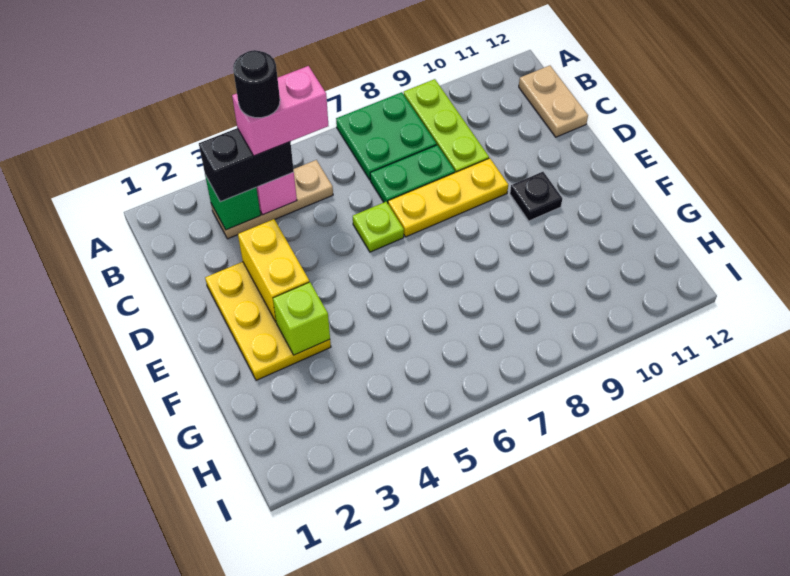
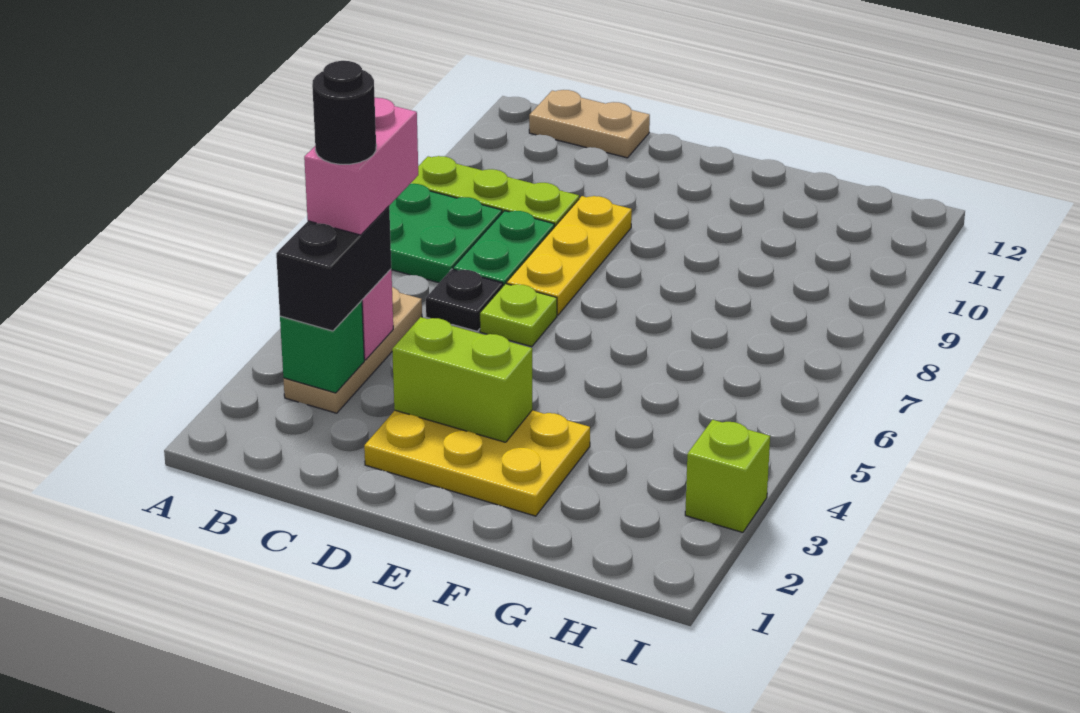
yellow 1x2 brick [238,219,309,322] -> lime 1x2 brick [392,317,532,442]
black 1x1 plate [510,172,562,221] -> black 1x1 plate moved to [426,269,503,331]
lime 1x1 brick [273,282,330,355] -> lime 1x1 brick moved to [685,420,770,532]

